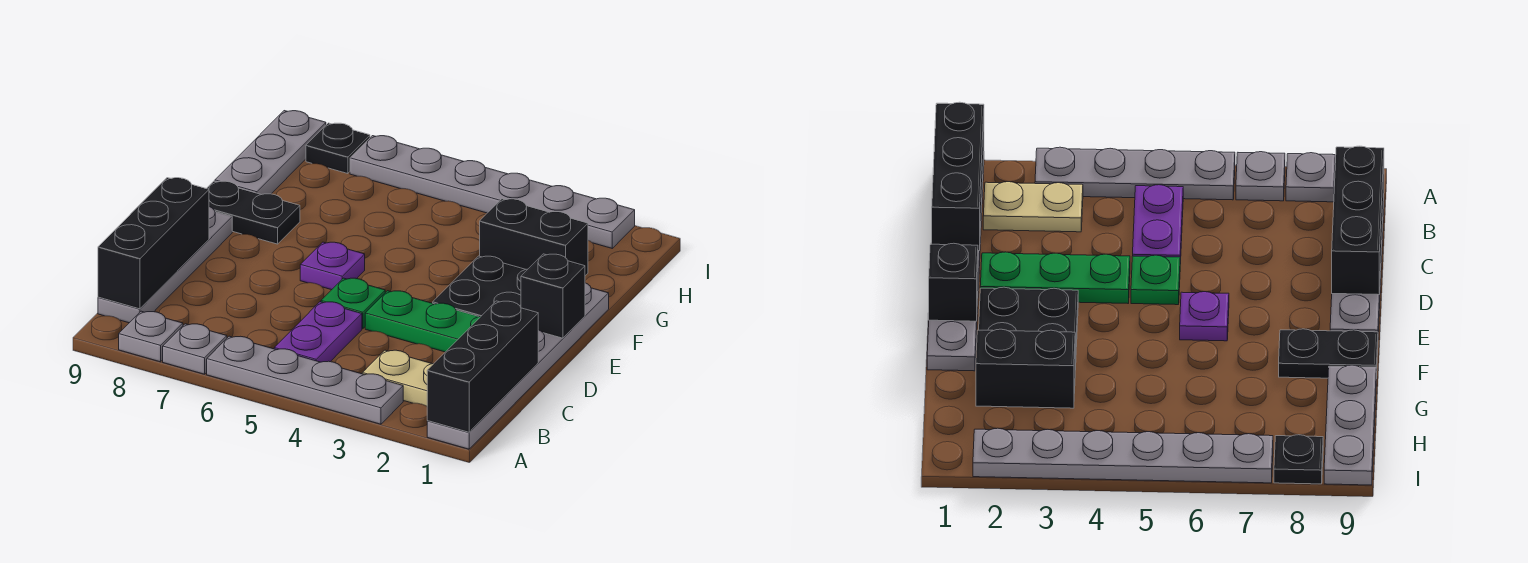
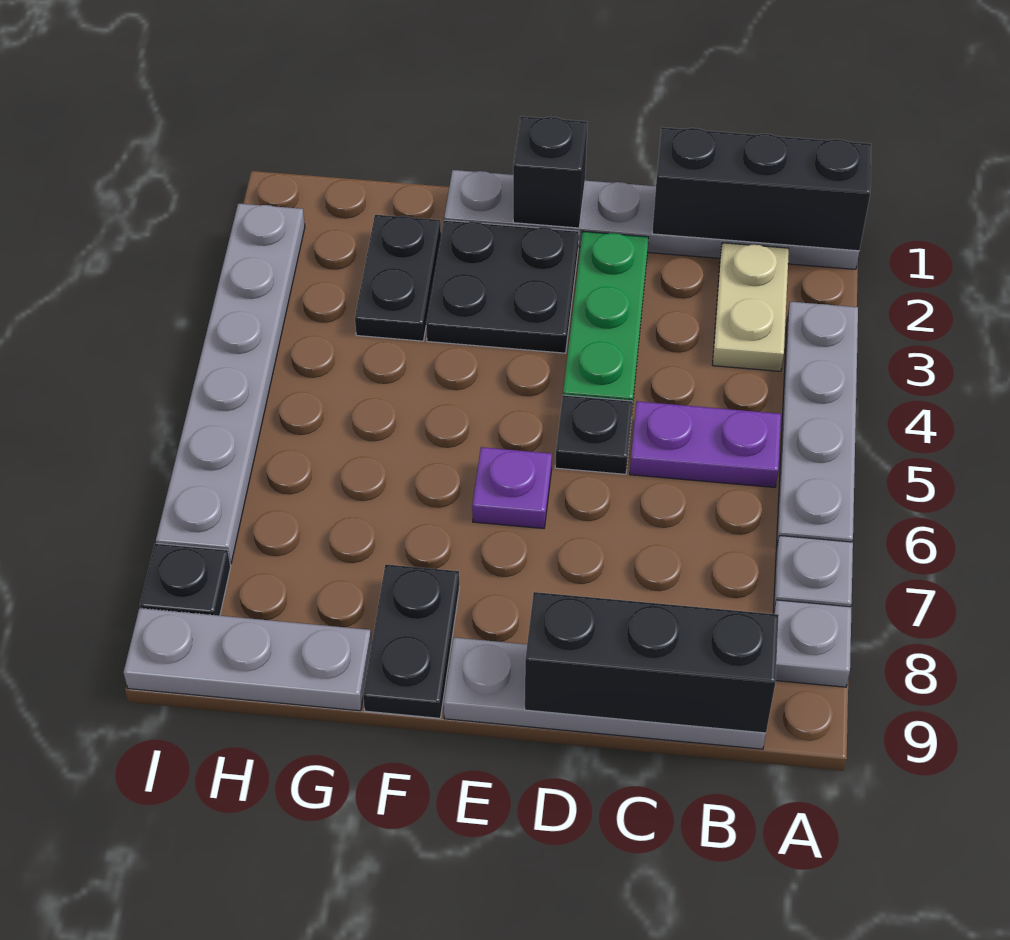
green 1x1 plate [321,278,385,329] -> black 1x1 plate [555,395,633,474]
black 1x2 brick [480,199,588,276] -> black 1x2 plate [355,215,441,341]

